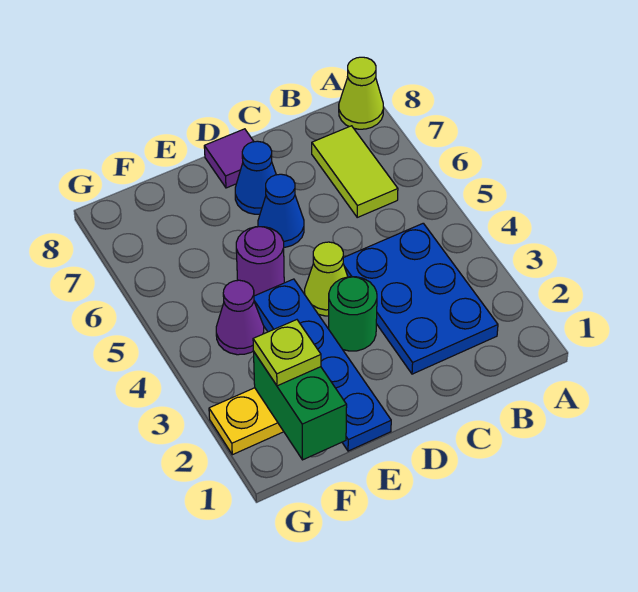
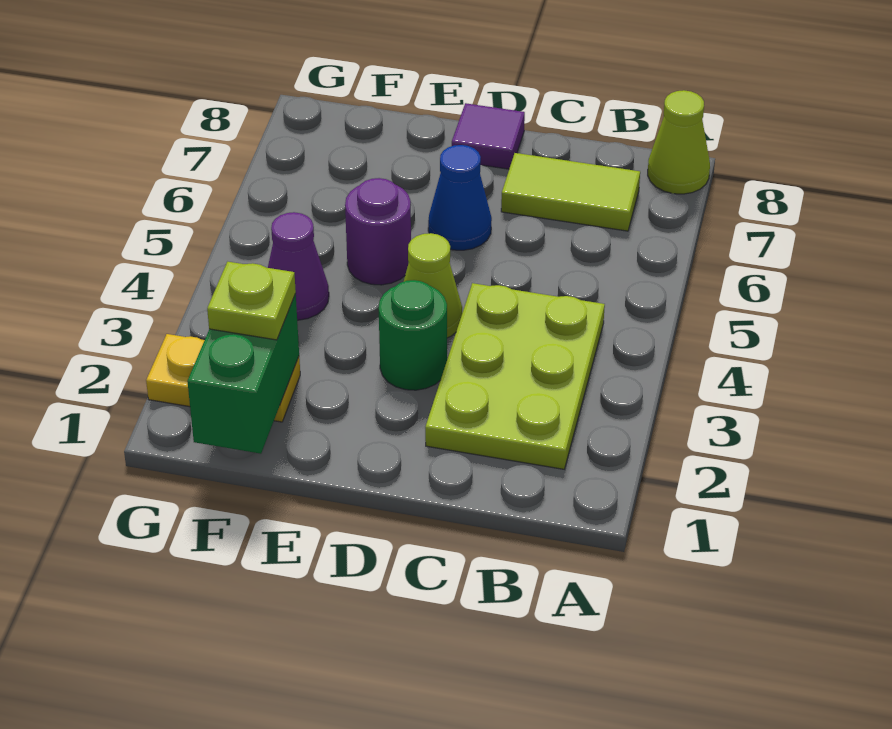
blue 2x3 plate [343,223,498,374] -> lime 2x3 plate [425,283,605,469]
lime 1x2 tile [312,126,398,217] -> lime 1x2 tile turned to [501,153,640,231]
blue 1x1 cone [235,141,276,214] -> none
blue 1x4 plate [254,279,391,451] -> none

